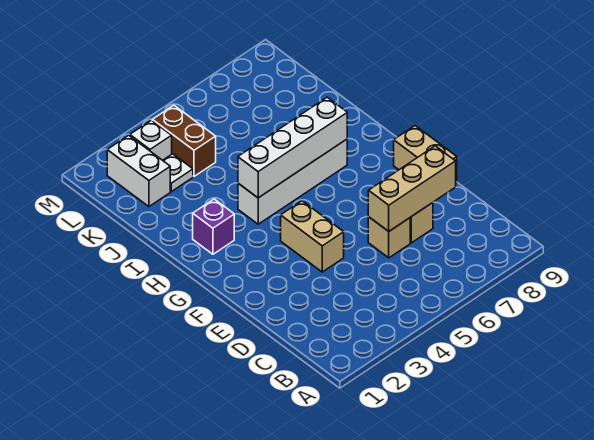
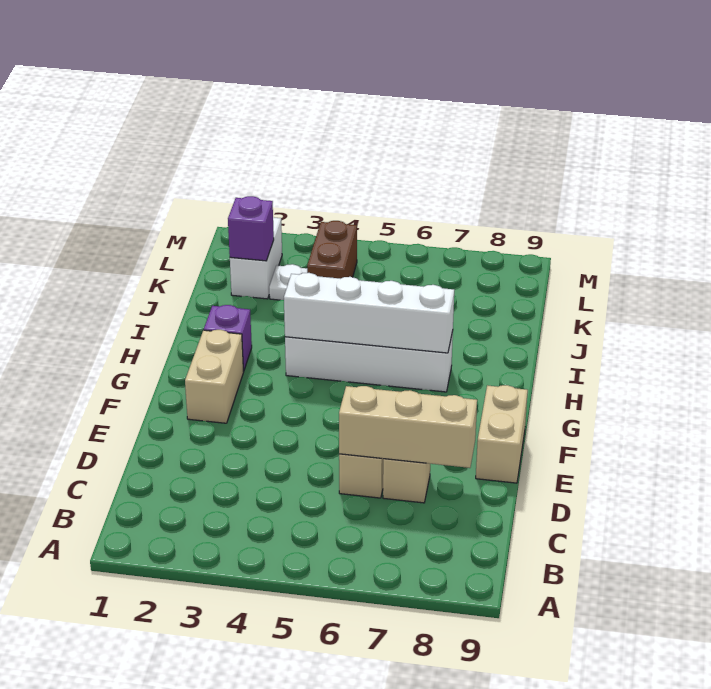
tan 1x2 brick [281,201,344,272] -> tan 1x2 brick moved to [185,330,244,423]
none -> purple 1x1 brick [228,196,274,261]
white 1x1 brick [130,120,172,160] -> none

